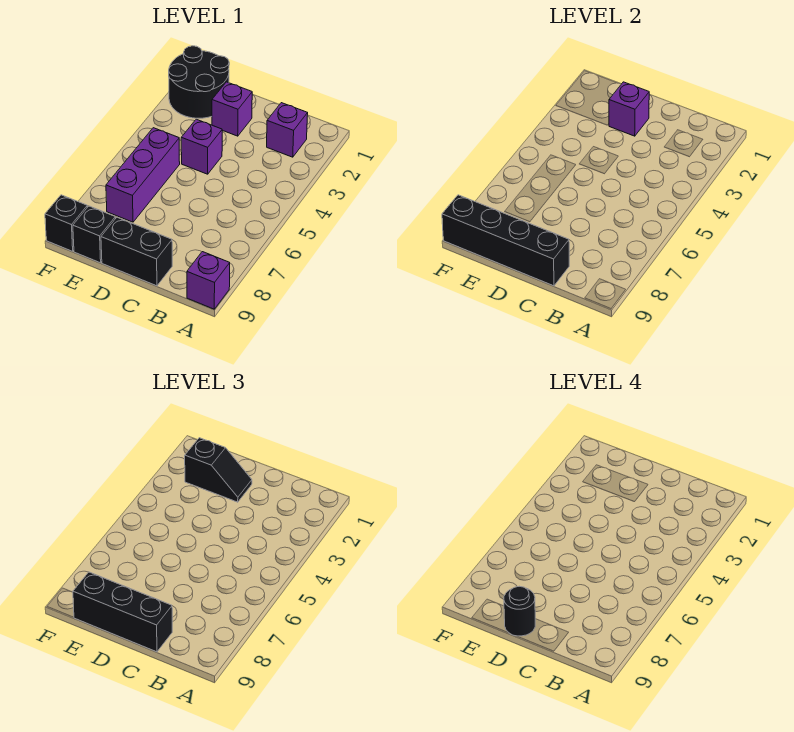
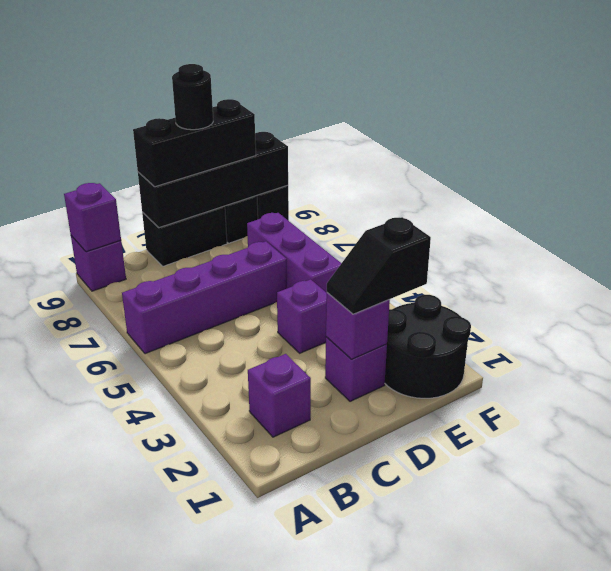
none -> purple 1x4 brick [122,241,287,354]
none -> purple 1x1 brick [64,183,121,252]

